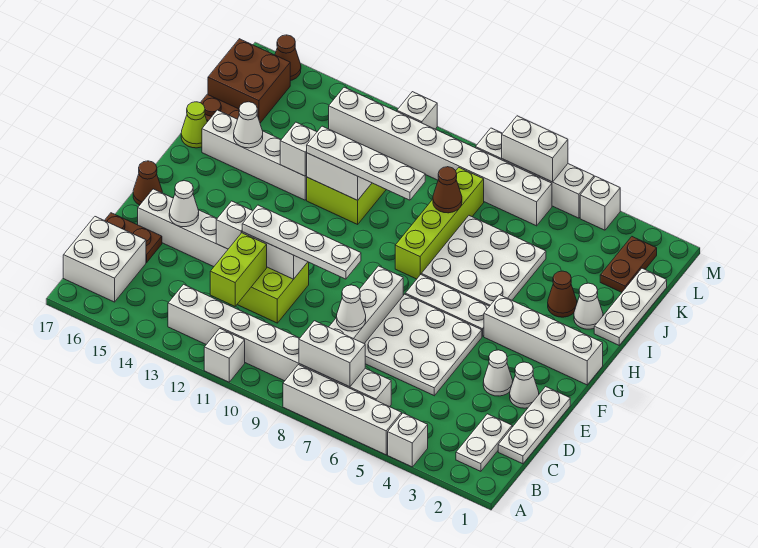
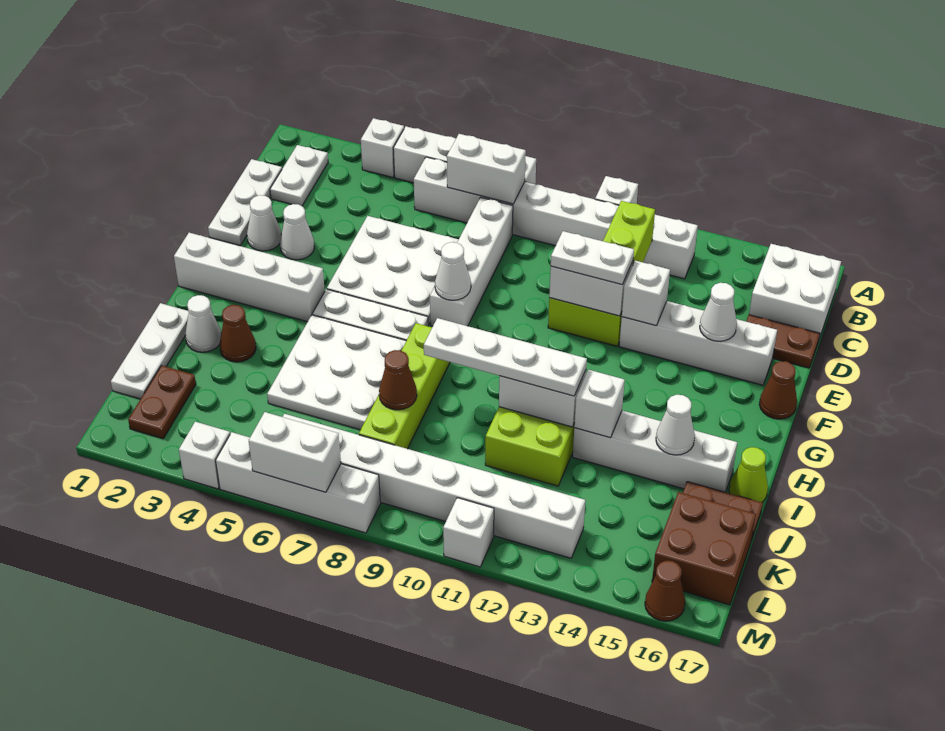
white 1x1 cone [337,285,366,331] -> white 1x1 cone moved to [435,242,471,300]
white 1x4 plate [242,205,361,279] -> white 1x2 plate [551,231,634,285]

